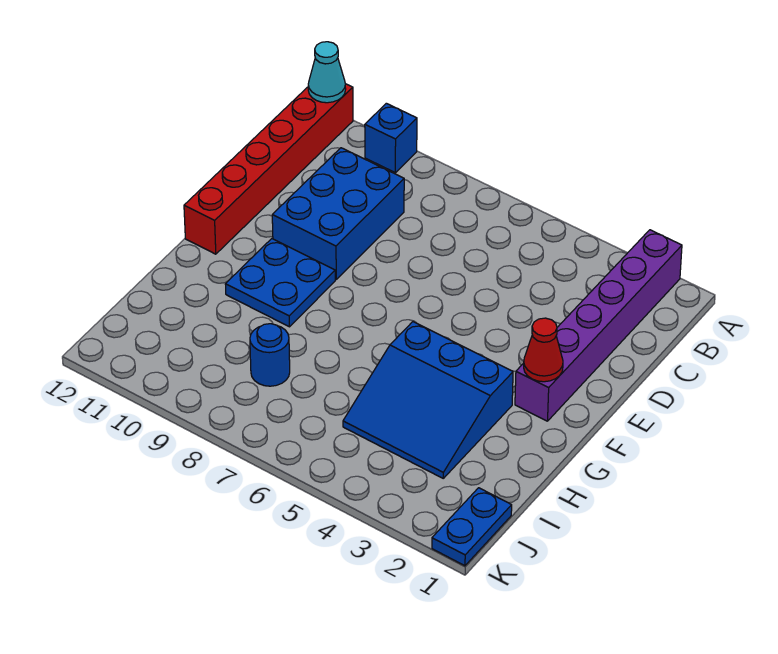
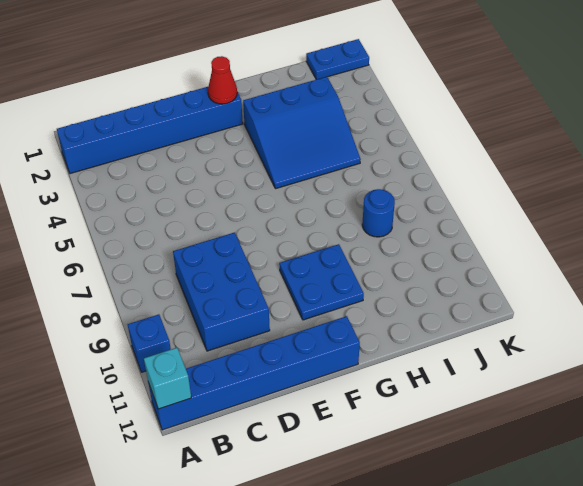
purple 1x6 brick [515,230,682,421] -> blue 1x6 brick [57,87,243,174]
red 1x6 brick [184,84,353,254] -> blue 1x6 brick [148,316,360,430]
cyan 1x1 cone [308,42,346,103] -> cyan 1x1 brick [144,348,191,409]
blue 2x3 brick [272,148,404,279] -> blue 2x3 brick turned to [173,232,270,351]
blue 3x3 slope [343,322,513,478] -> blue 3x3 slope turned to [243,77,361,189]

